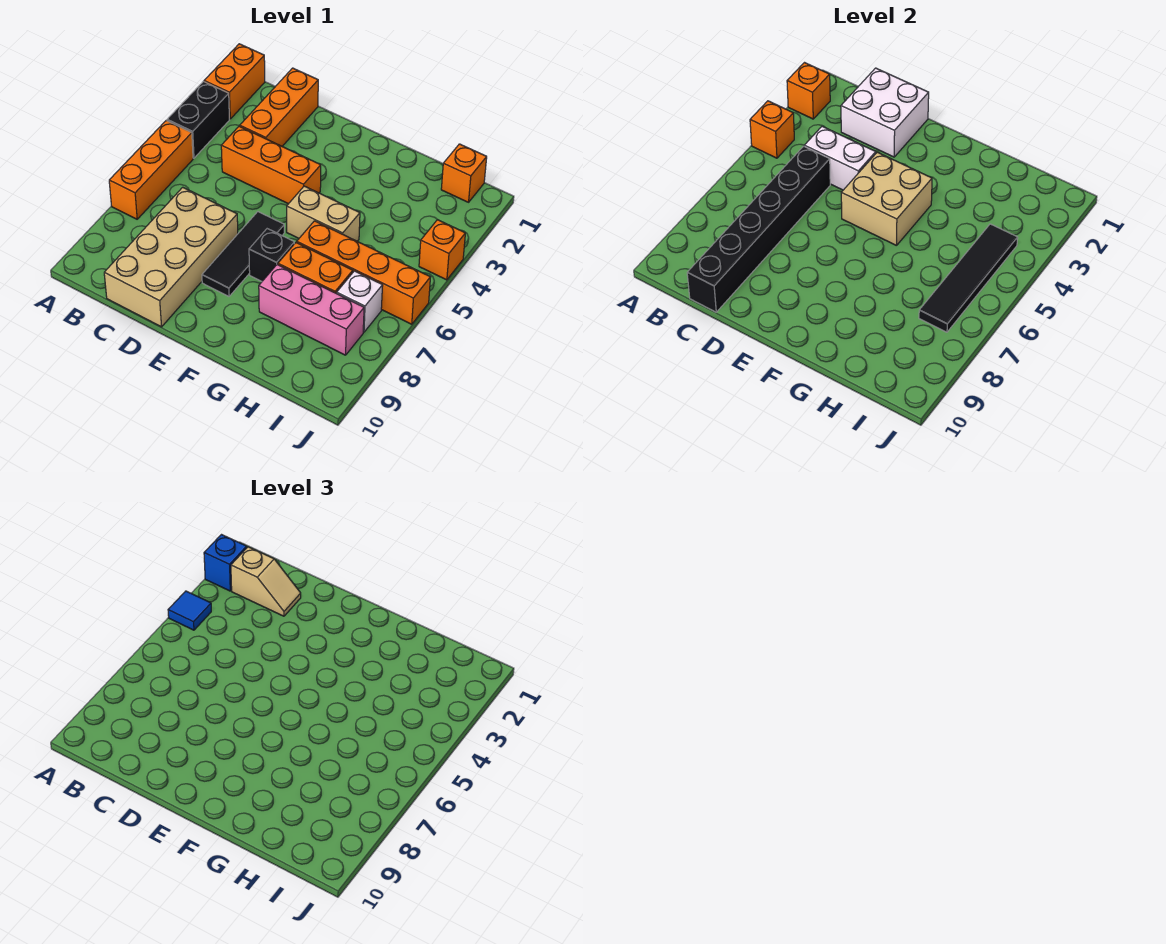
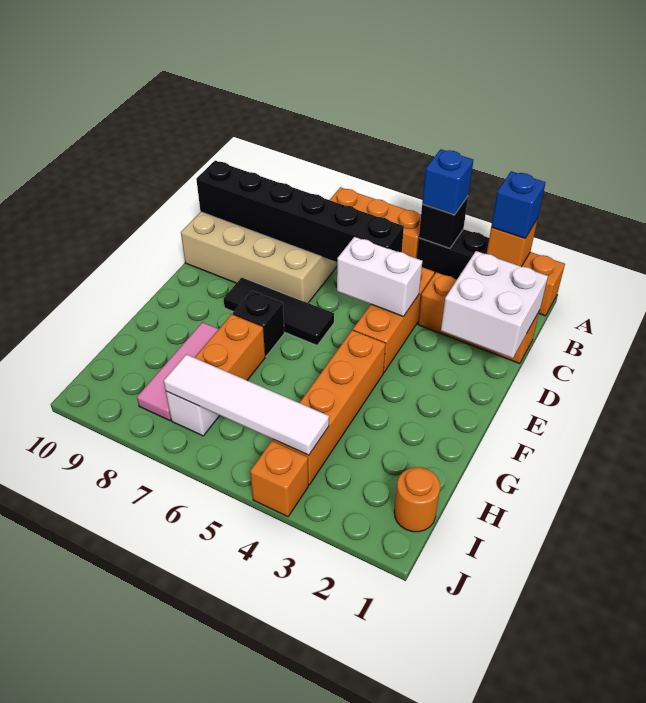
orange 1x1 brick [750,101,794,158] -> black 1x1 brick [419,197,468,248]
blue 1x1 tile [168,591,211,630] -> blue 1x1 brick [422,149,473,215]
tan 1x2 slope [231,547,301,616] -> none
white 1x2 brick [804,126,876,190] -> white 1x2 brick turned to [337,237,422,317]
tan 2x2 brick [841,152,932,246] -> none
tan 1x2 brick [287,186,360,241] -> none
orange 1x4 brick [297,221,430,324] -> orange 1x4 brick moved to [273,330,386,485]
pink 1x3 brick [259,265,364,355] -> pink 1x3 tile [137,322,219,421]
orange 1x1 brick [441,144,487,202] -> orange 1x1 round brick [394,467,440,532]
black 1x4 tile [919,224,1018,332] -> white 1x4 tile [164,354,329,455]

